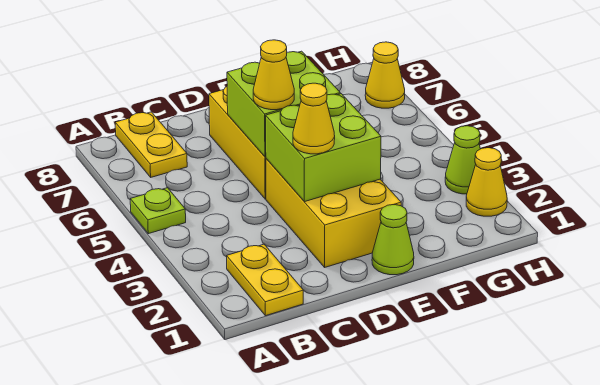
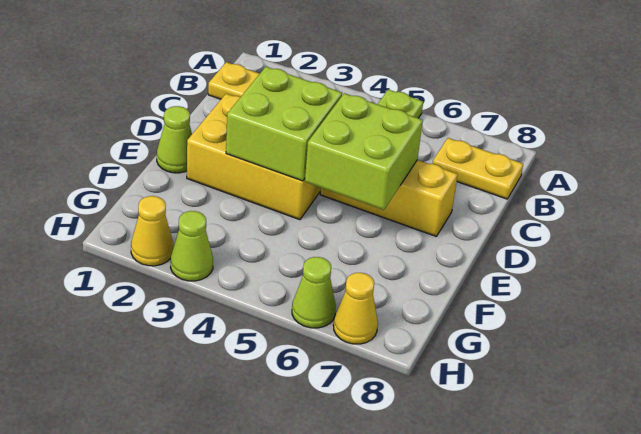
yellow 1x1 cone [293,83,335,154] -> none
yellow 1x1 cone [253,40,294,110] -> none
none -> lime 1x1 cone [292,257,336,328]

